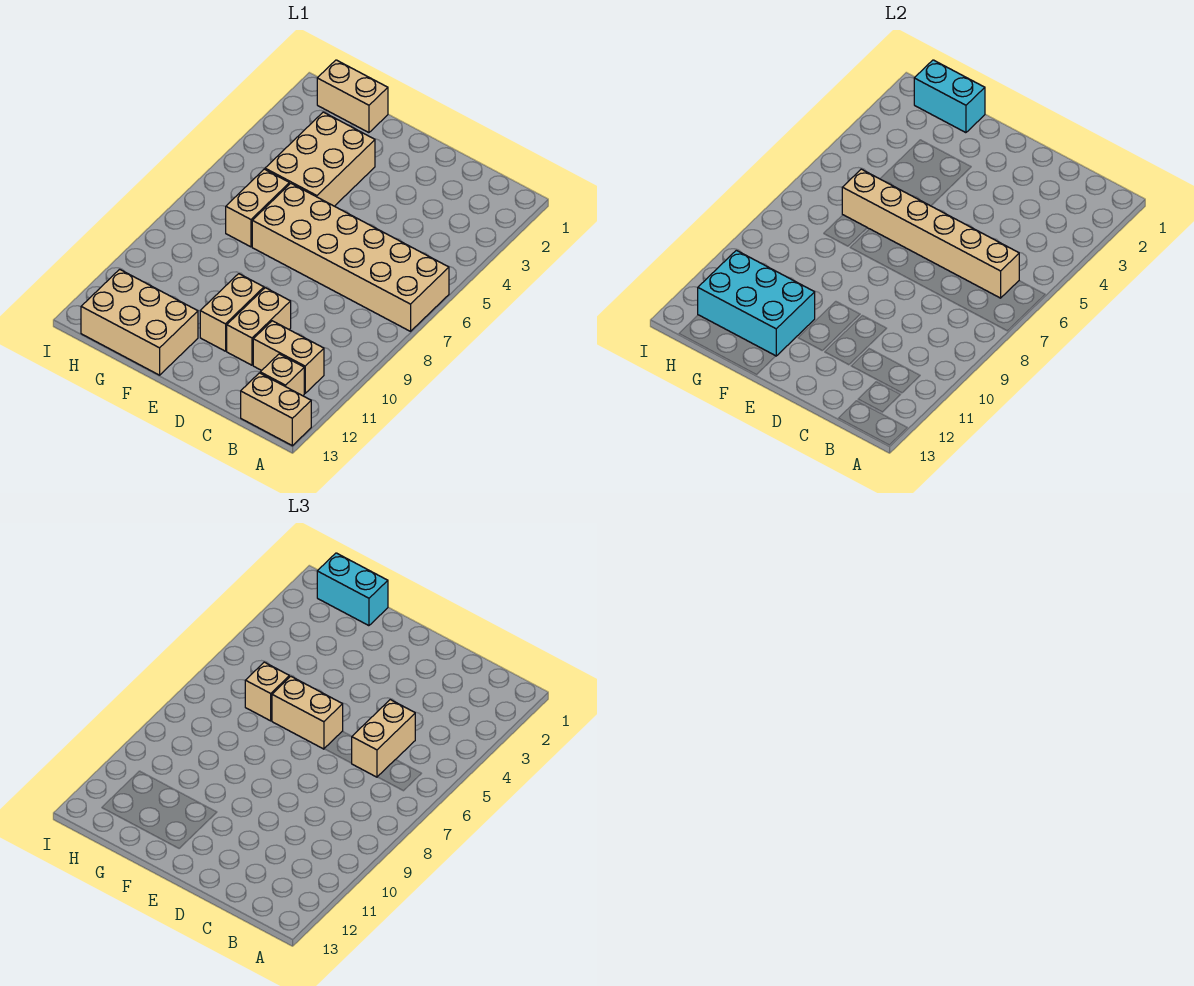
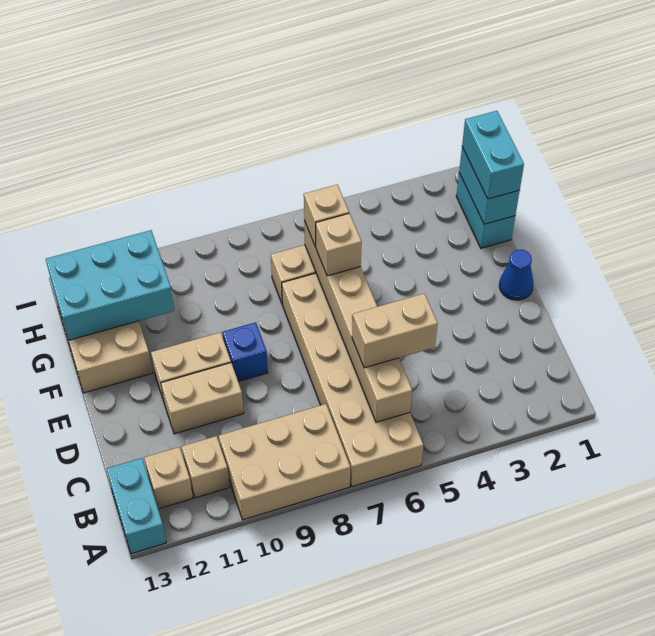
tan 1x2 brick [241,373,311,446] -> cyan 1x2 brick [107,458,166,554]
tan 1x2 brick [253,321,324,393] -> tan 1x1 brick [182,436,230,498]
none -> blue 1x1 cone [499,250,533,300]
tan 1x2 brick [272,676,343,749] -> tan 1x1 brick [315,213,362,276]
none -> blue 1x1 brick [222,322,268,382]
tan 2x3 brick [265,112,375,206] -> tan 2x3 brick moved to [219,404,350,520]
cyan 2x3 brick [698,250,815,356] -> cyan 2x3 brick turned to [46,230,174,340]
tan 1x2 brick [317,60,388,133] -> cyan 1x2 brick [456,173,515,248]

